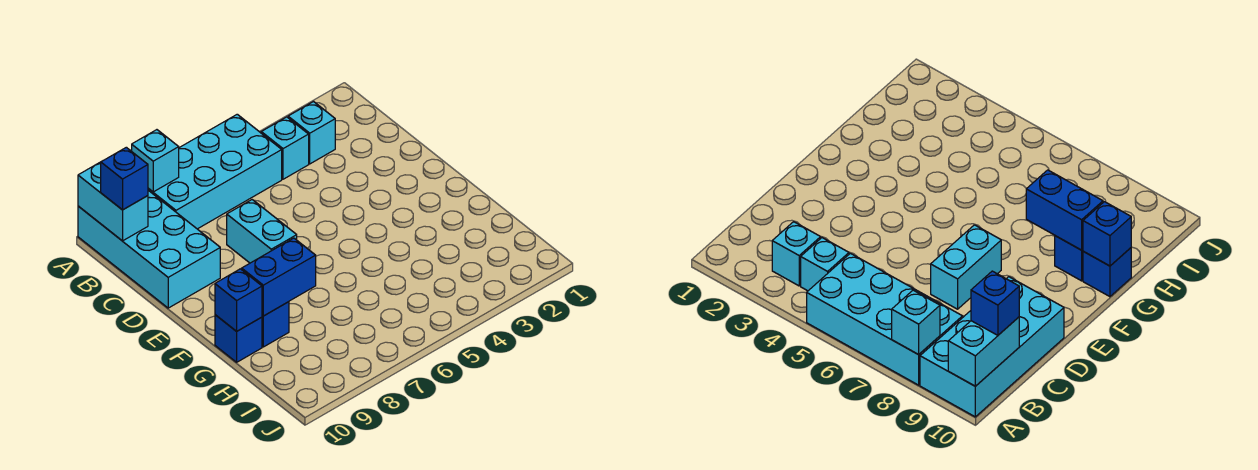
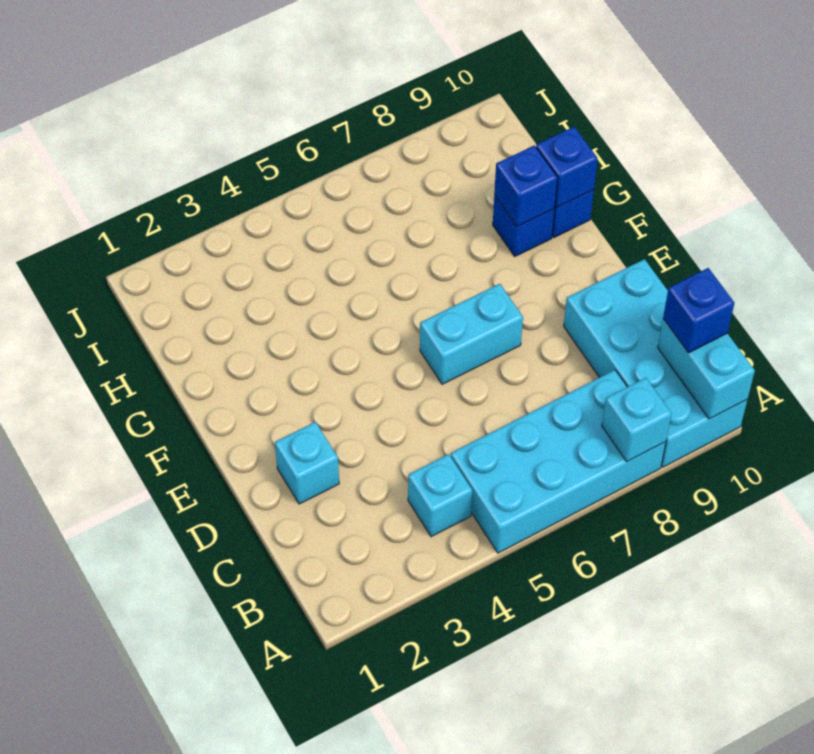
cyan 1x1 brick [288,102,335,164] -> cyan 1x1 brick moved to [275,422,339,504]
cyan 1x2 brick [227,200,297,263] -> cyan 1x2 brick turned to [420,284,523,384]
blue 1x2 brick [242,238,316,316] -> blue 1x1 brick [494,145,558,227]

